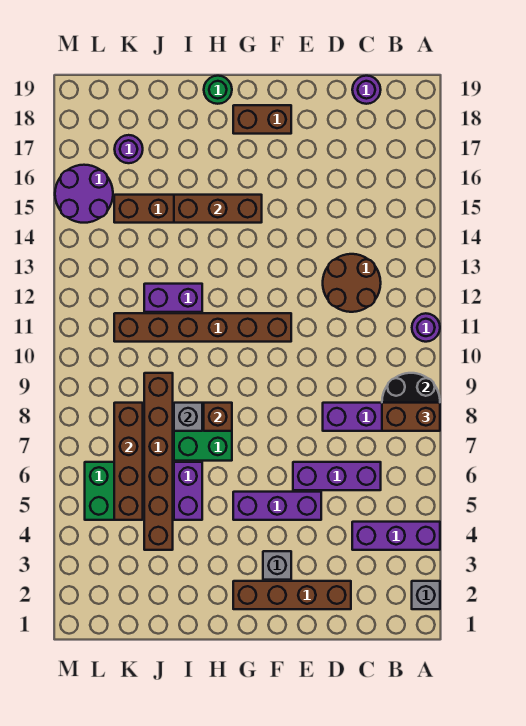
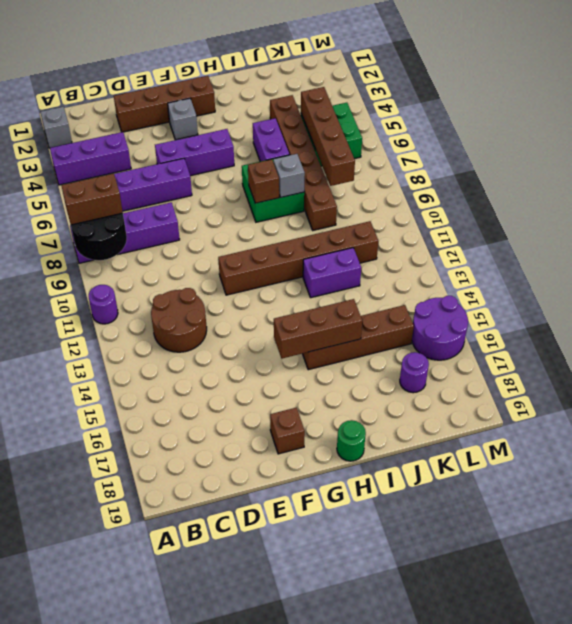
purple 1x1 round brick [352,76,381,104] -> none
brown 1x2 brick [233,105,291,134] -> brown 1x1 brick [270,408,305,454]

